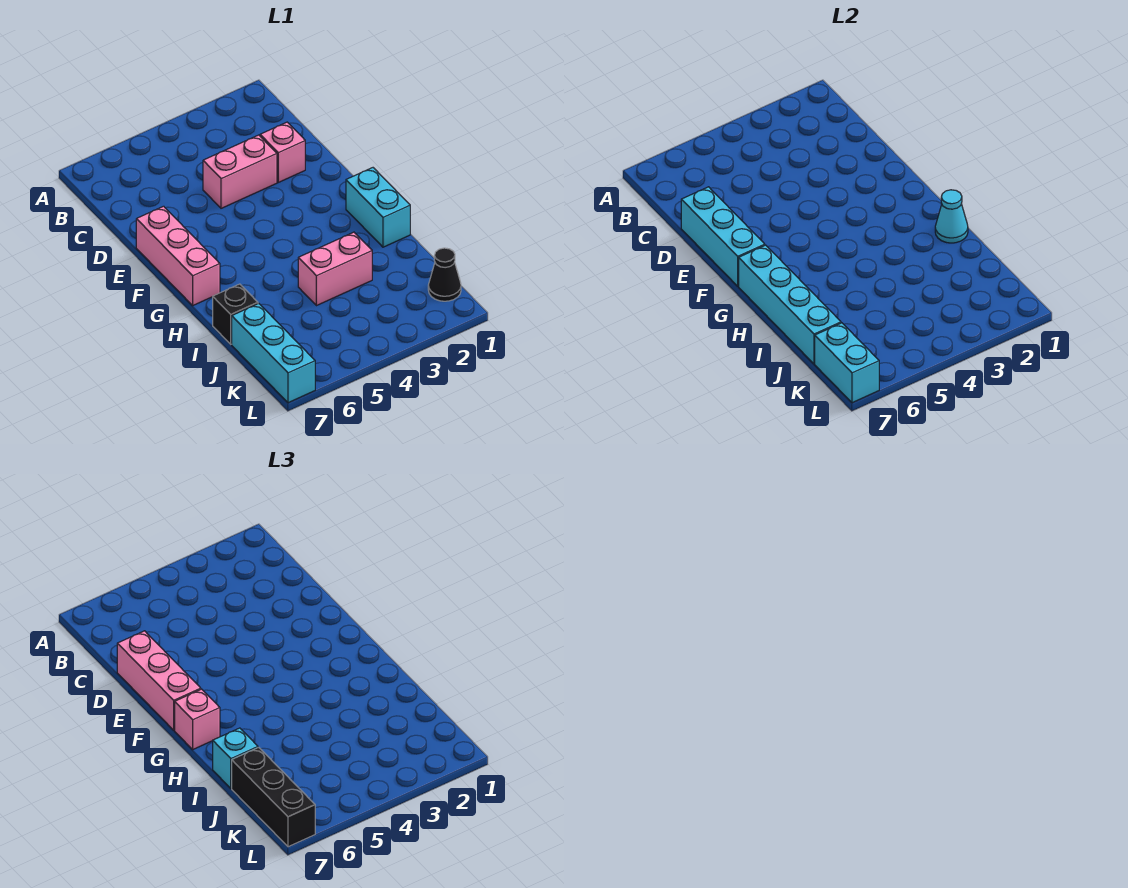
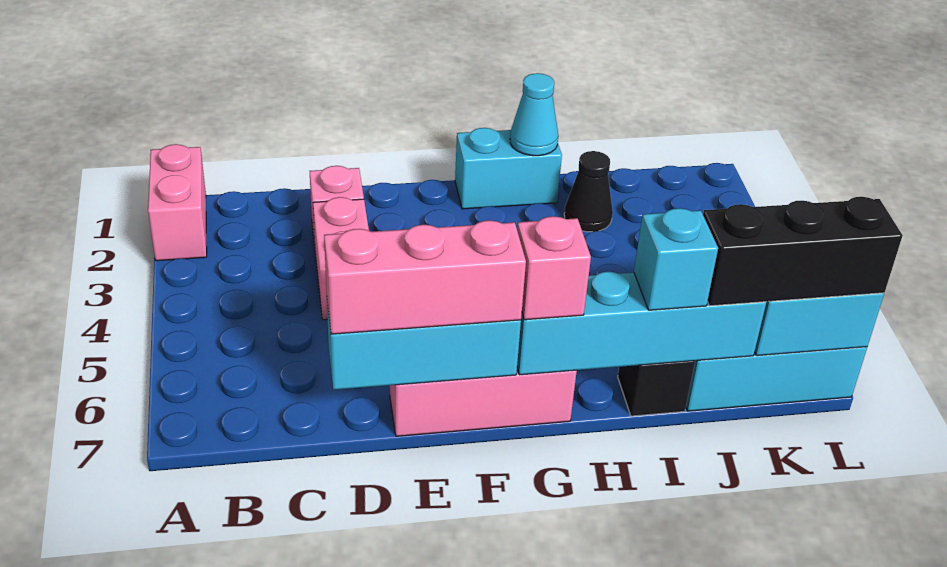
pink 1x2 brick [298,232,372,306] -> pink 1x2 brick moved to [148,144,207,261]
black 1x1 cone [428,248,461,301] -> black 1x1 cone moved to [564,151,613,232]

